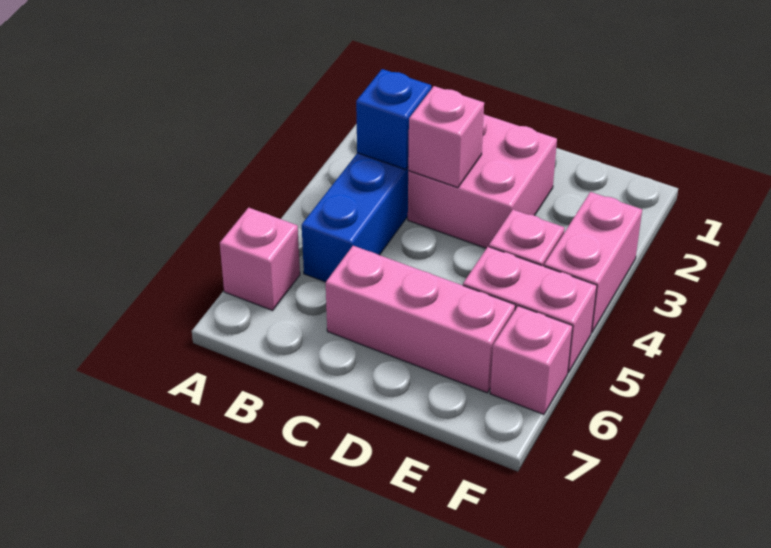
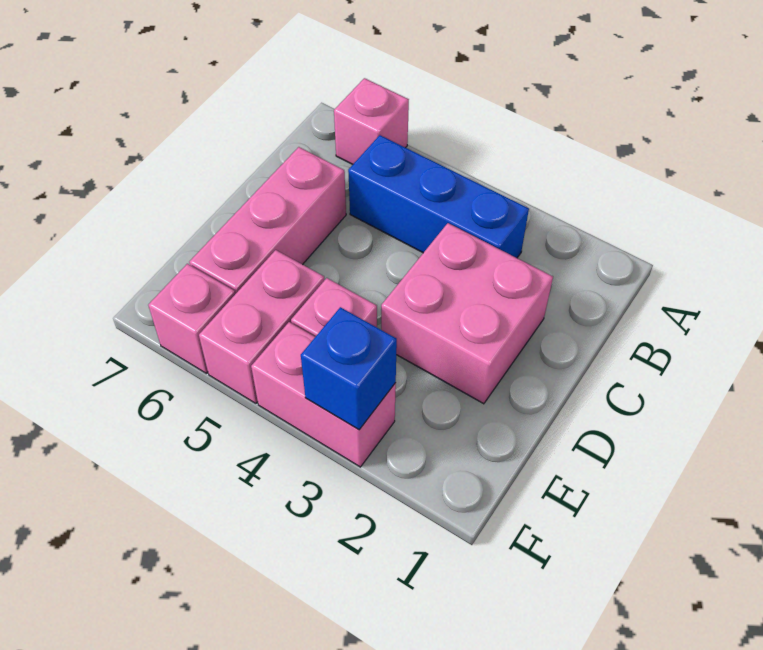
blue 1x1 brick [356,69,431,170] -> blue 1x1 brick moved to [301,307,397,430]
pink 1x1 brick [408,86,484,188] -> none

